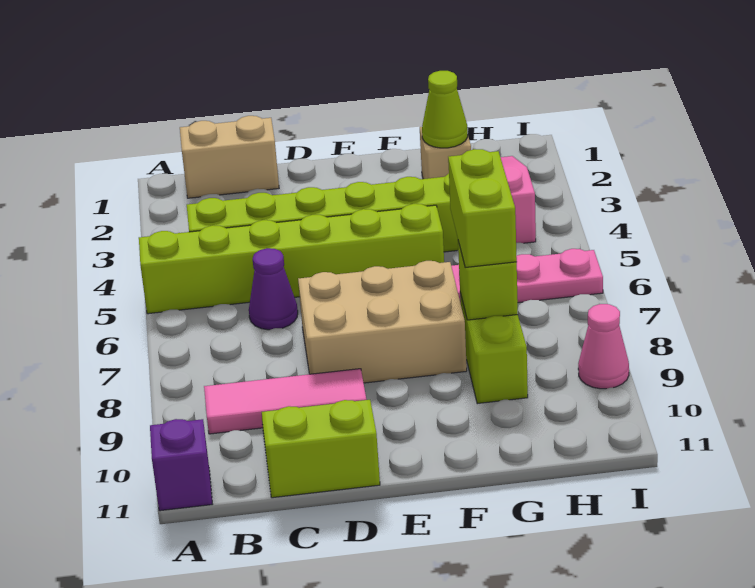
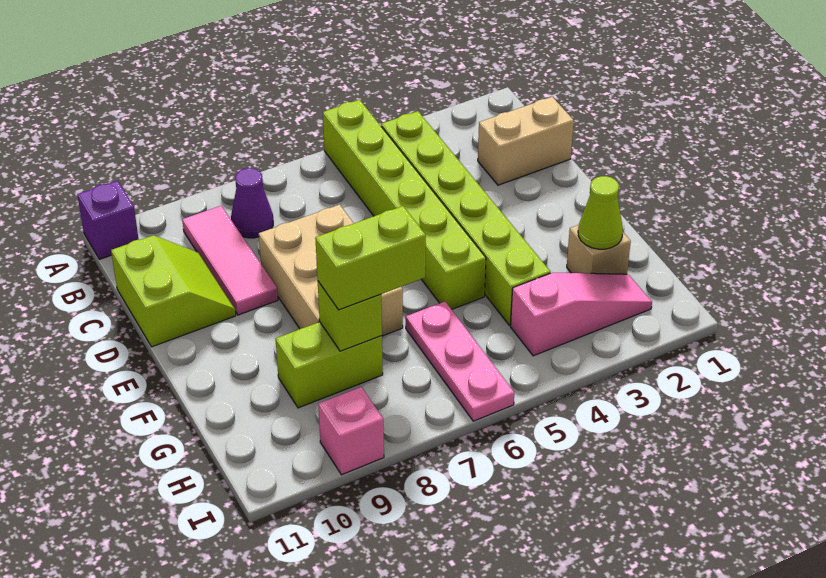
tan 1x2 brick [180,116,279,198] -> tan 1x2 brick turned to [478,97,574,185]
purple 1x1 cone [249,248,298,330] -> purple 1x1 cone moved to [231,168,273,238]
pink 1x1 cone [578,304,629,389] -> pink 1x1 brick [318,387,384,475]

